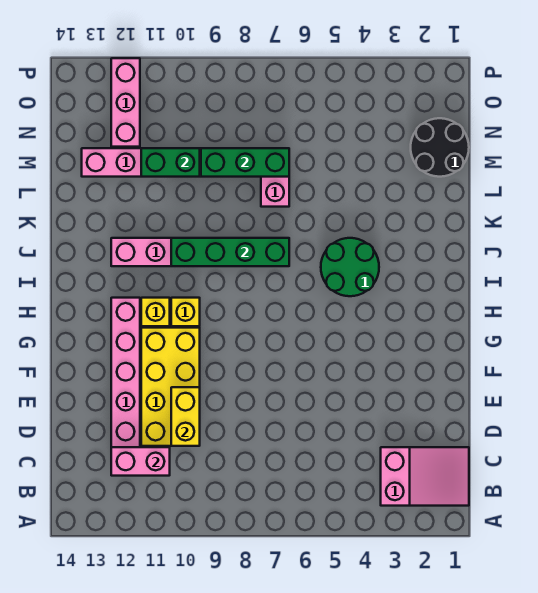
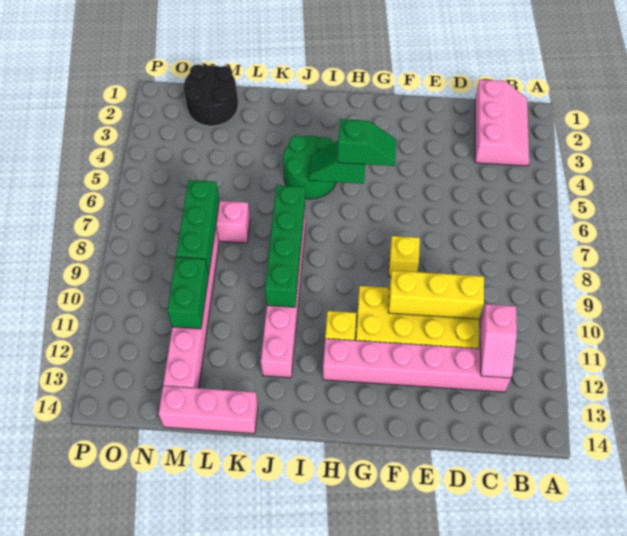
pink 2x3 slope [381,447,469,506] -> pink 2x3 slope turned to [475,80,529,166]
pink 1x2 brick [111,447,170,476] -> pink 1x2 slope [480,304,517,378]
yellow 1x2 brick [171,387,200,446] -> yellow 1x3 brick [388,271,484,319]
none -> green 1x2 slope [338,119,396,166]
none -> green 1x2 slope [309,141,365,184]
yellow 1x1 brick [171,298,200,326] -> yellow 1x1 brick moved to [389,236,420,277]
pink 1x3 brick [111,58,140,147] -> pink 1x3 brick moved to [158,386,258,434]

